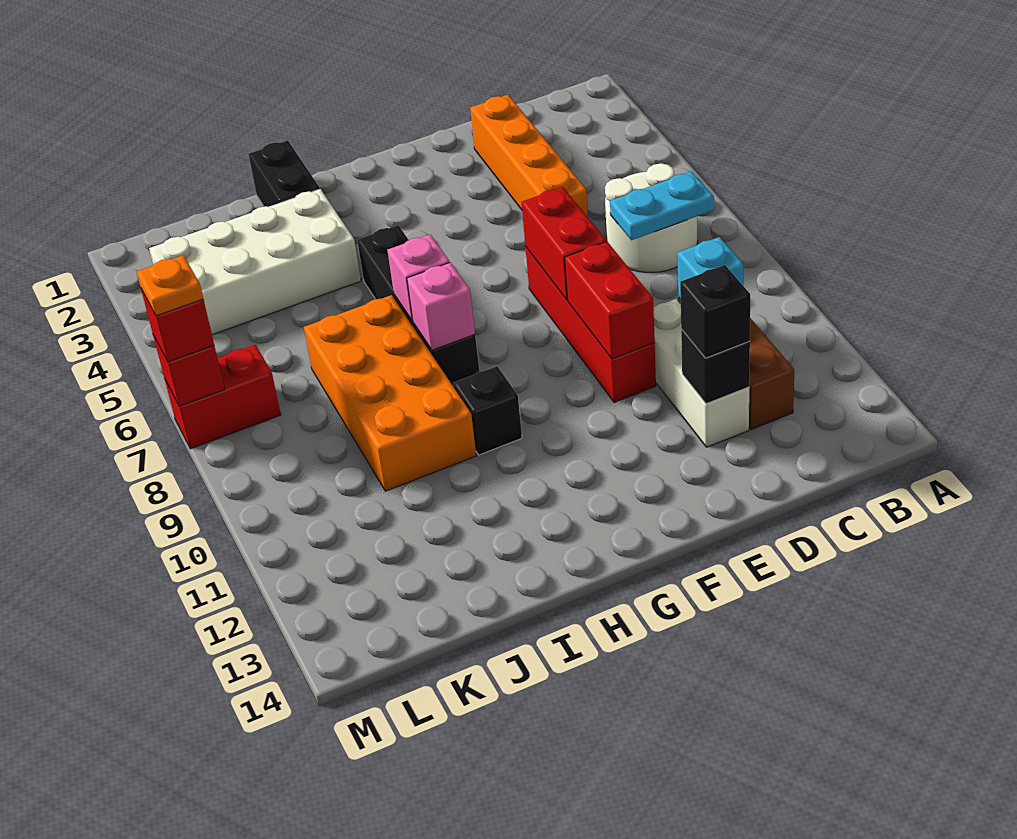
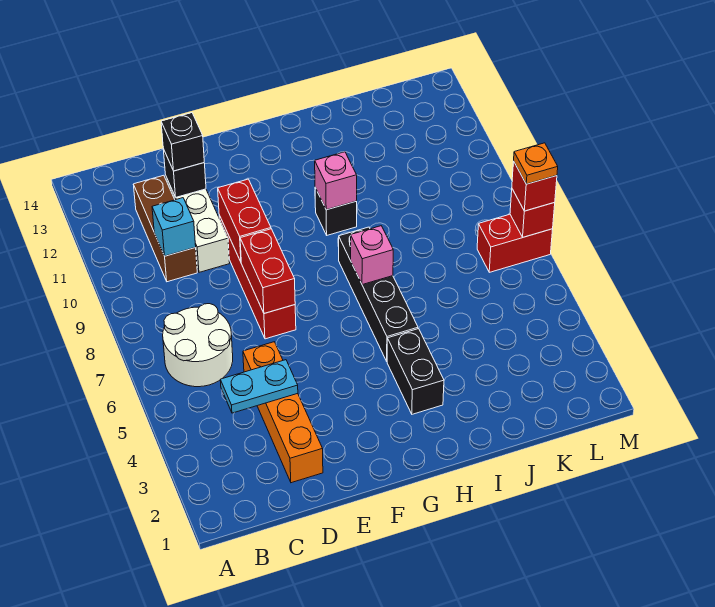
cyan 1x2 plate [610,171,714,240] -> cyan 1x2 plate moved to [220,360,298,413]
pink 1x1 brick [407,262,475,350] -> pink 1x1 brick moved to [315,152,357,210]
black 1x2 brick [249,140,320,207] -> black 1x2 brick moved to [387,329,444,414]
white 2x4 brick [149,189,361,335] -> none
orange 2x4 brick [304,295,476,491] -> none

